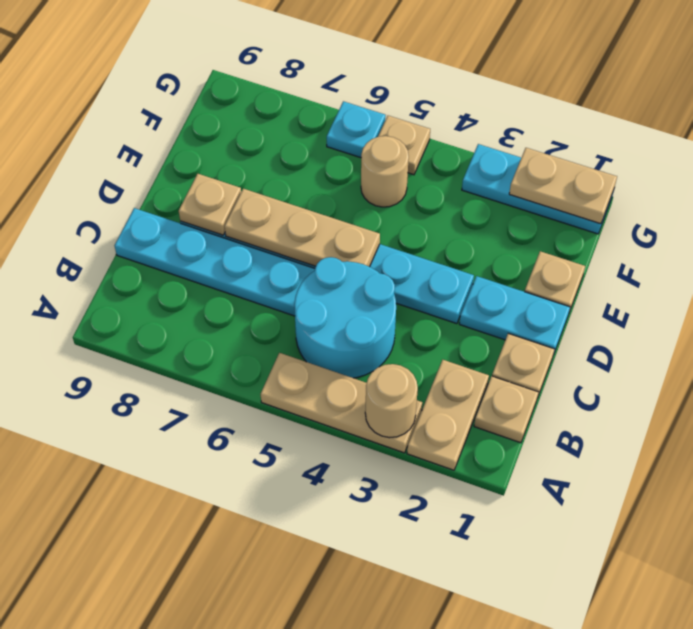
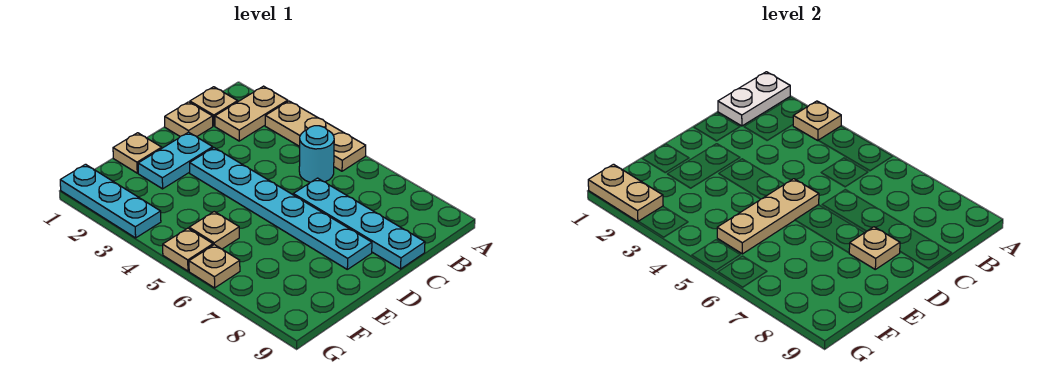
none -> white 1x2 plate [718,72,790,126]
tan 1x1 round brick [365,364,418,438] -> tan 1x1 plate [793,101,841,141]
cyan 2x2 round brick [294,257,396,378] -> cyan 1x1 round brick [299,126,334,182]
cyan 1x2 plate [459,276,570,355] -> cyan 1x2 plate turned to [138,132,213,189]
tan 1x3 plate [225,189,380,267] -> tan 1x3 plate turned to [717,179,819,254]
tan 1x1 round brick [361,136,409,207] -> tan 1x1 plate [189,212,239,249]
cyan 1x1 plate [327,101,386,158] -> tan 1x1 plate [189,245,240,288]

